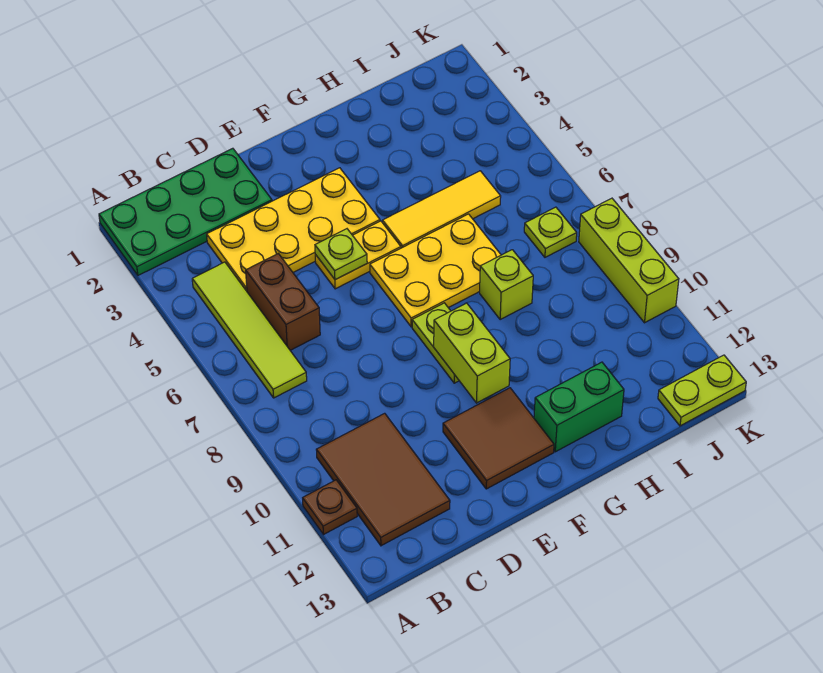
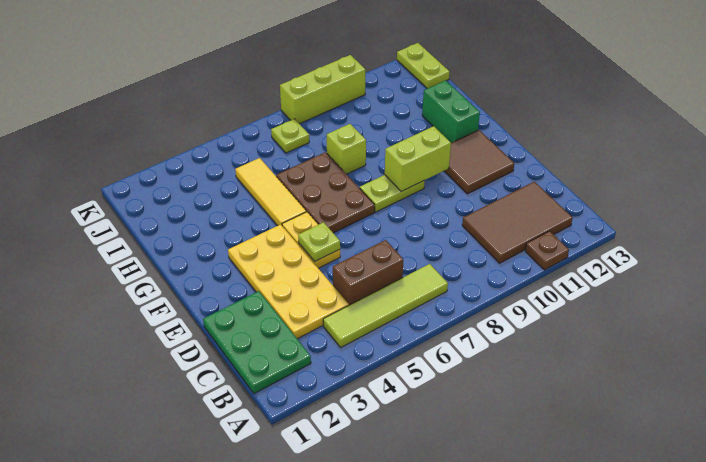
green 2x4 plate [99,148,272,275] -> green 2x3 plate [203,291,311,394]
yellow 2x3 plate [370,214,501,327] -> brown 2x3 plate [276,152,375,233]

